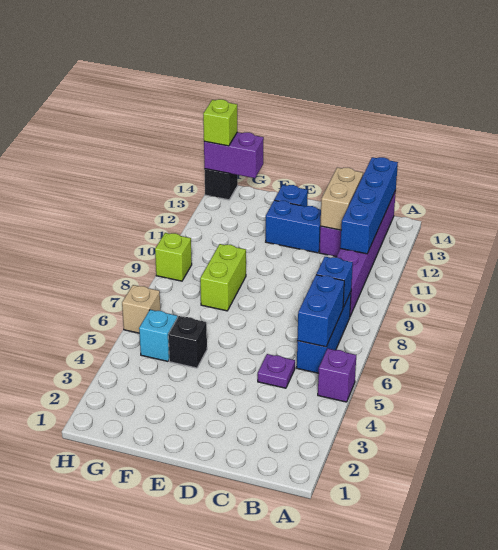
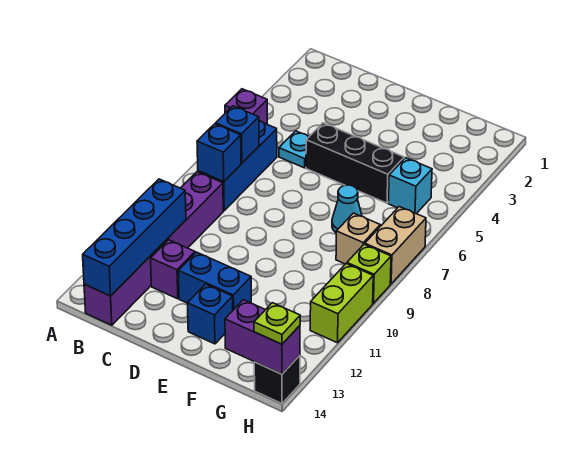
blue 1x2 brick [297,275,344,347] -> blue 1x1 brick [216,106,259,163]
purple 1x1 plate [258,354,295,388] -> cyan 1x1 plate [279,131,309,168]
tan 1x2 brick [320,168,363,230] -> tan 1x2 brick moved to [365,207,426,284]
black 1x1 brick [168,316,207,368] -> black 1x3 brick [306,123,404,203]
none -> cyan 1x1 cone [332,185,362,233]
lime 1x2 brick [200,244,246,311] -> lime 1x2 brick moved to [310,264,373,343]
tan 1x1 brick [122,285,161,333] -> tan 1x1 brick moved to [336,213,380,264]
lime 1x1 brick [203,99,237,146] -> lime 1x1 plate [254,303,300,344]

